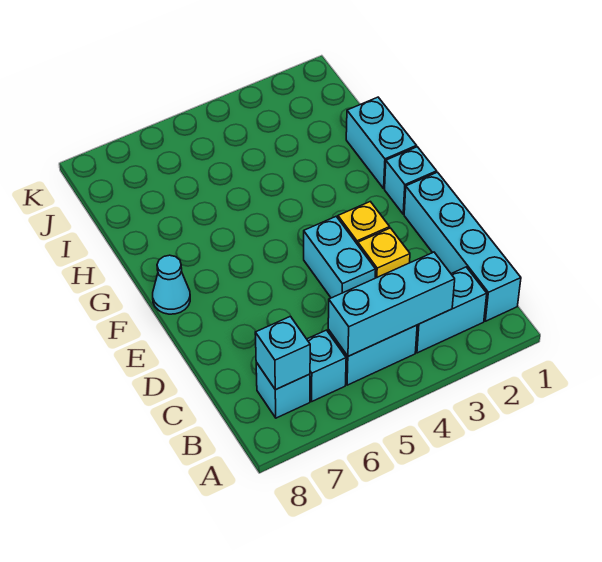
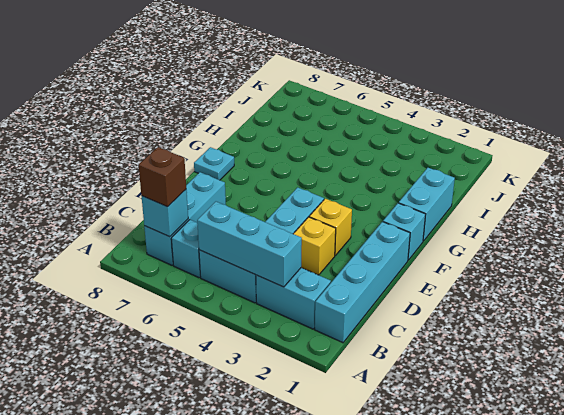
cyan 1x1 brick [256,362,310,418] -> cyan 1x3 brick [144,172,226,265]
none -> brown 1x1 brick [139,147,186,207]
cyan 1x1 cone [153,255,190,314] -> cyan 1x1 plate [194,147,234,180]

